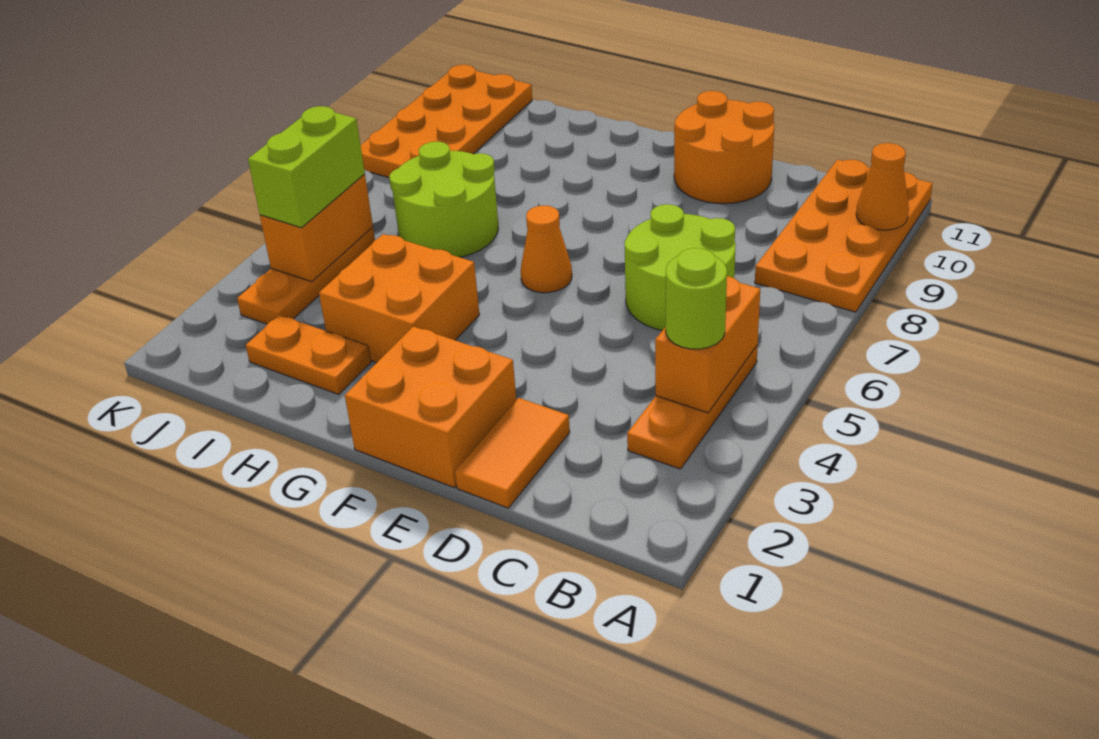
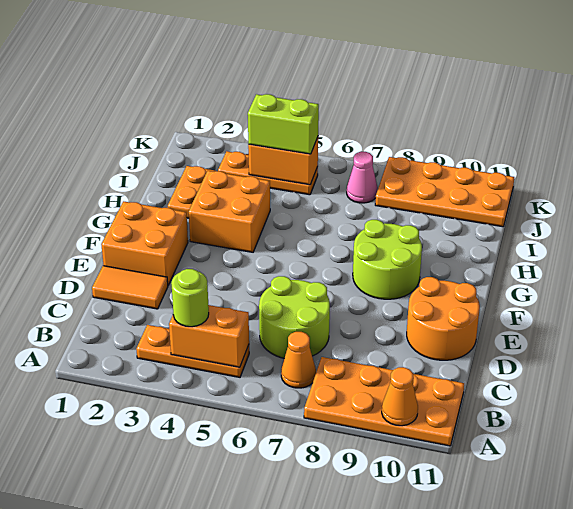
orange 1x1 cone [521,205,572,293] -> orange 1x1 cone moved to [281,332,316,388]
lime 2x2 round brick [389,142,498,257] -> lime 2x2 round brick moved to [353,220,422,299]
none -> pink 1x1 cone [347,152,378,203]

